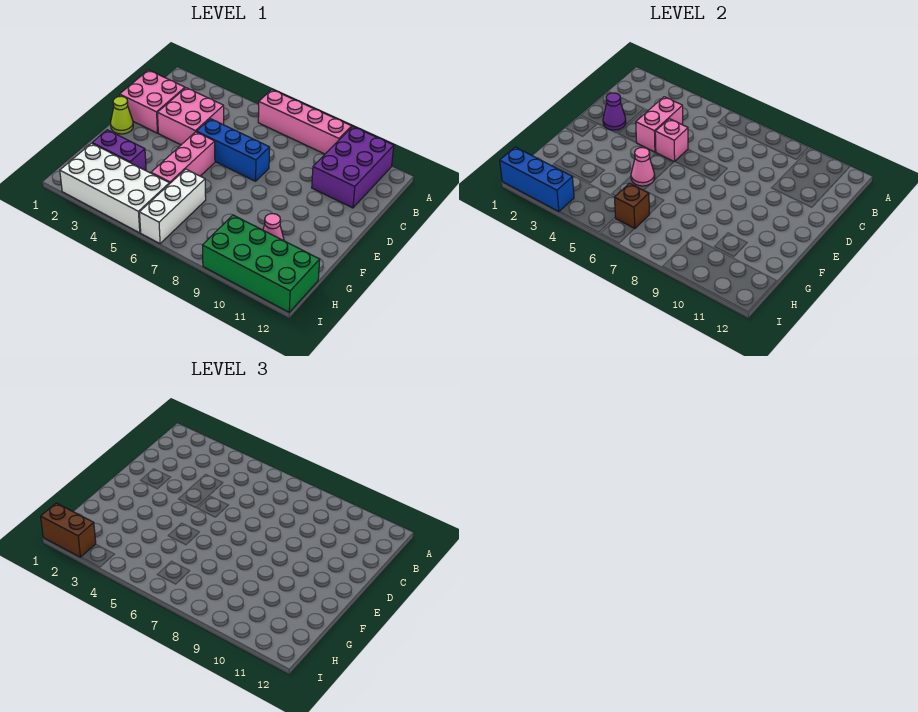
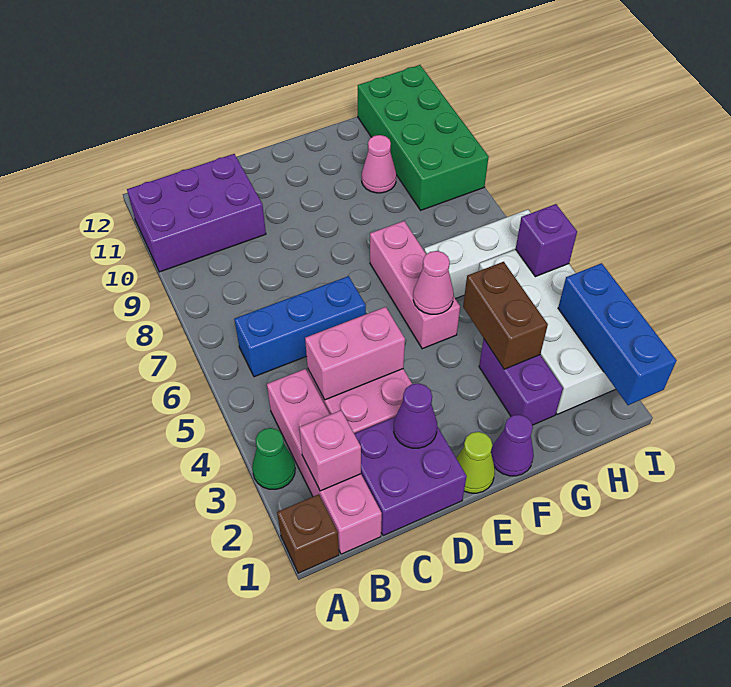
none -> green 1x1 cone [252,428,295,489]
pink 1x4 brick [258,90,352,154] -> pink 1x4 brick moved to [267,369,382,554]
pink 2x2 brick [120,70,185,133] -> purple 2x2 brick [355,417,467,536]
blue 1x3 brick [196,119,270,181] -> blue 1x3 brick turned to [234,276,366,377]
pink 1x1 brick [655,119,688,162] -> pink 1x1 brick moved to [299,410,361,491]
pink 1x3 brick [151,132,215,184] -> pink 1x3 brick turned to [370,221,460,349]
none -> purple 1x1 cone [491,415,534,476]
brown 1x1 brick [614,183,650,229] -> brown 1x1 brick moved to [277,494,339,573]
brown 1x2 brick [41,503,96,557] -> brown 1x2 brick moved to [463,262,548,369]
none -> purple 1x1 brick [516,204,577,277]

